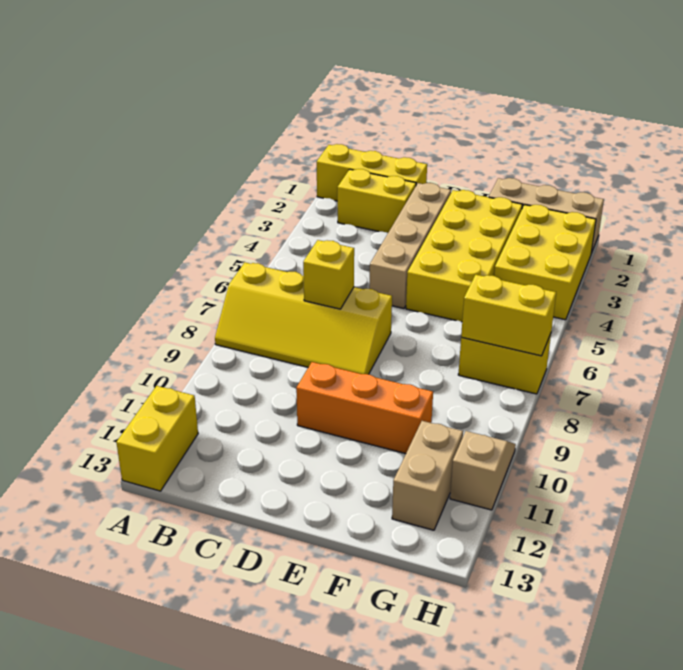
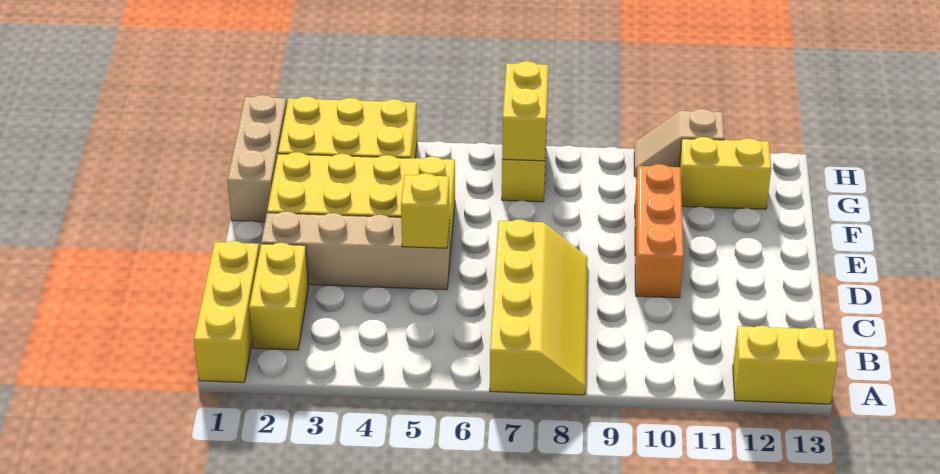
yellow 1x1 brick [303,240,354,309] -> yellow 1x1 brick moved to [401,173,450,248]
tan 1x2 brick [392,421,463,530] -> yellow 1x2 brick [679,137,771,209]

